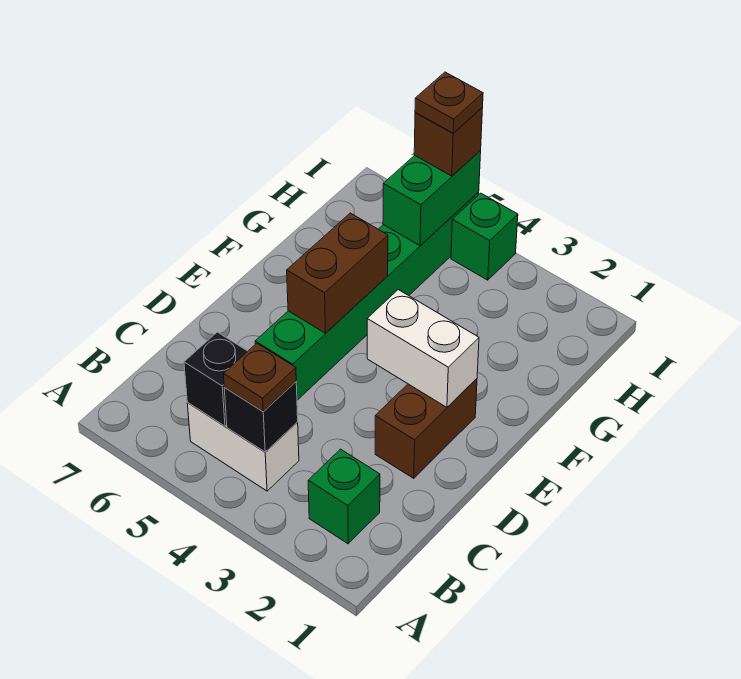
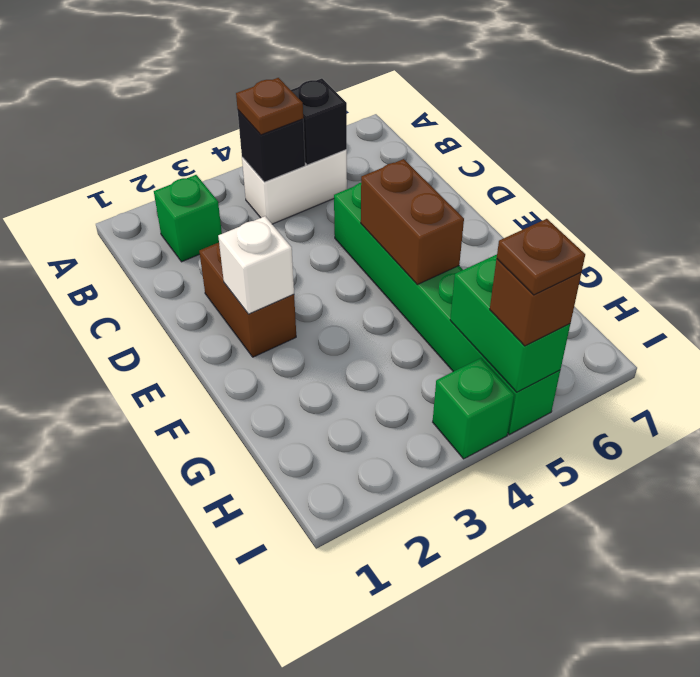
white 1x2 brick [367,290,479,407] -> white 1x1 brick [218,216,294,314]

